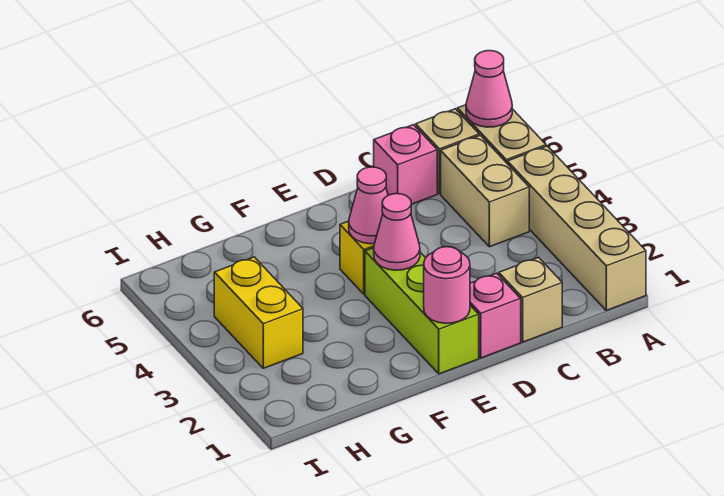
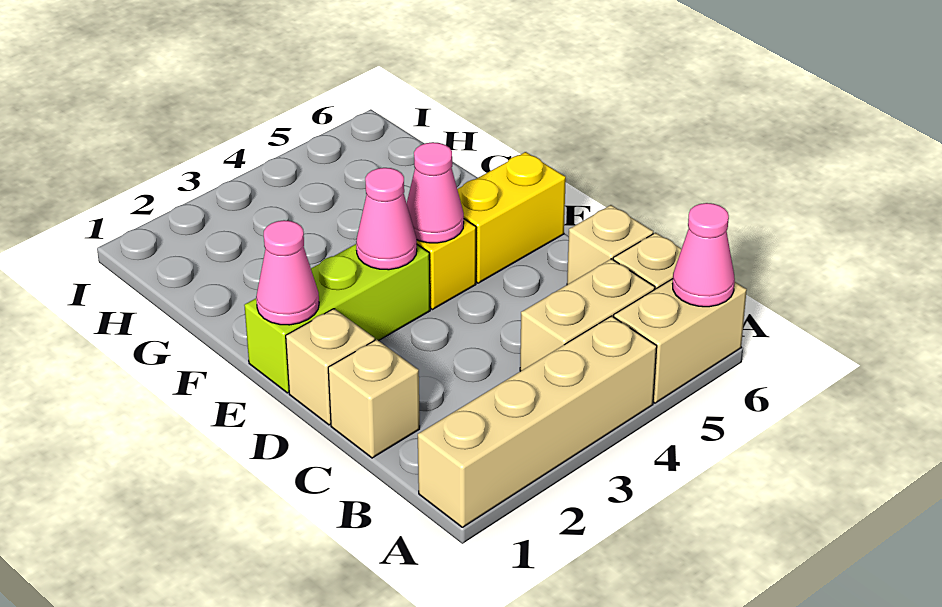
pink 1x1 brick [374,125,437,204] -> tan 1x1 brick [567,205,653,285]
pink 1x1 brick [470,273,521,358] -> tan 1x1 brick [286,309,375,425]
pink 1x1 round brick [424,247,470,323] -> pink 1x1 cone [256,220,319,325]
yellow 1x2 brick [214,257,303,368] -> yellow 1x2 brick moved to [457,152,566,283]

